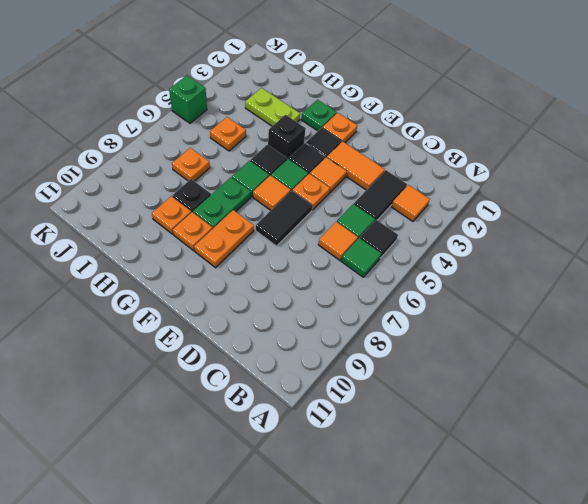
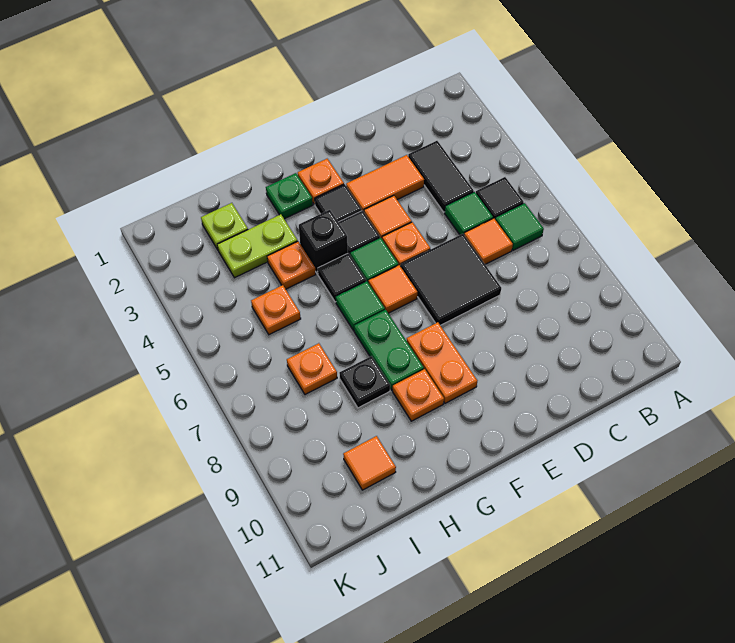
orange 1x1 tile [391,185,430,221] -> orange 1x1 tile moved to [343,436,396,490]
black 1x2 tile [256,191,313,246] -> black 2x2 tile [401,234,501,325]
orange 1x1 plate [152,196,191,234] -> orange 1x1 plate moved to [267,242,316,289]
none -> lime 1x1 plate [201,203,248,250]
green 1x1 brick [169,75,207,123] -> none

